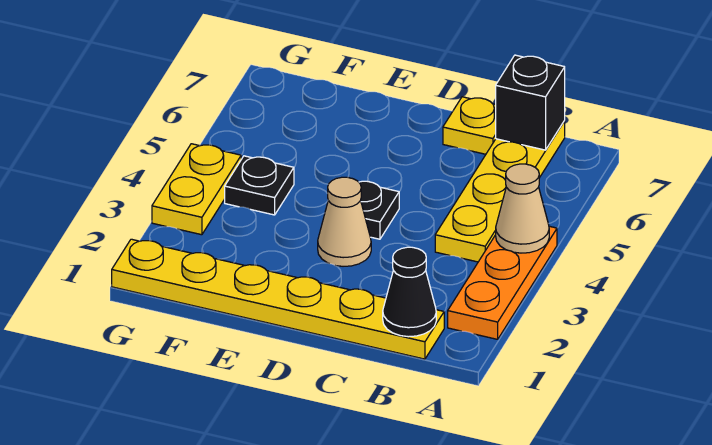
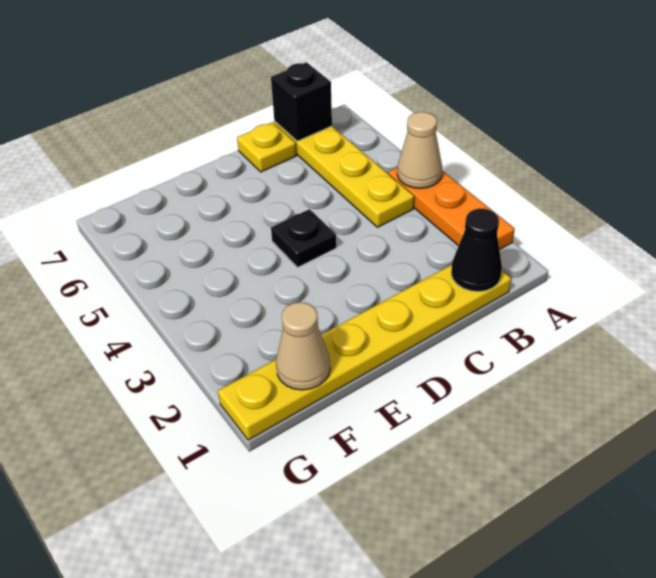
tan 1x1 cone [318,177,371,266] -> tan 1x1 cone moved to [276,302,330,390]
black 1x1 plate [225,156,294,215] -> none
yellow 1x2 plate [152,144,241,235] -> none

